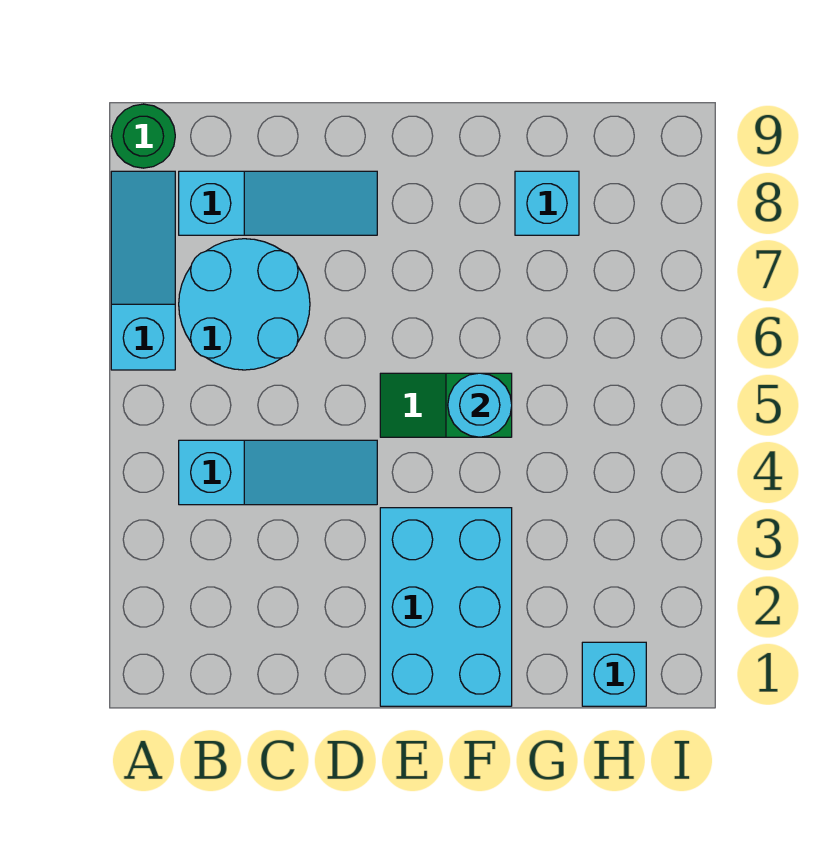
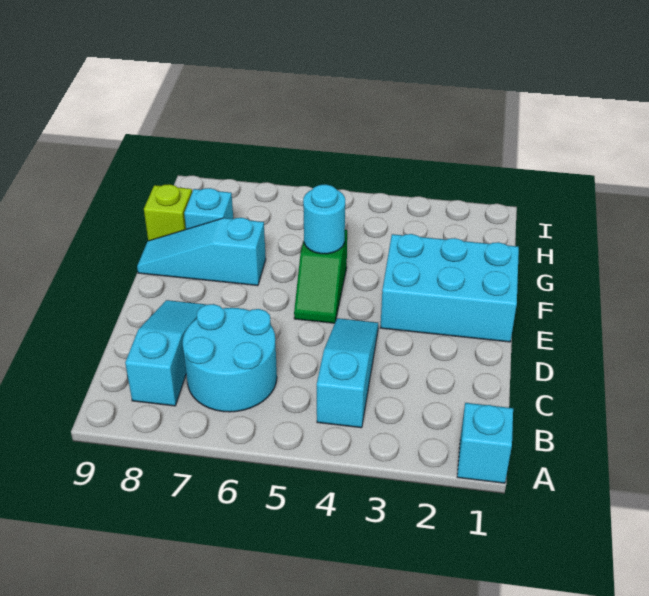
cyan 1x3 slope [111,171,175,370] -> cyan 1x3 slope moved to [137,218,266,286]
green 1x1 round brick [111,104,175,168] -> none
none -> lime 1x1 brick [144,184,192,241]
cyan 1x1 brick [582,642,646,706] -> cyan 1x1 brick moved to [457,403,513,483]

